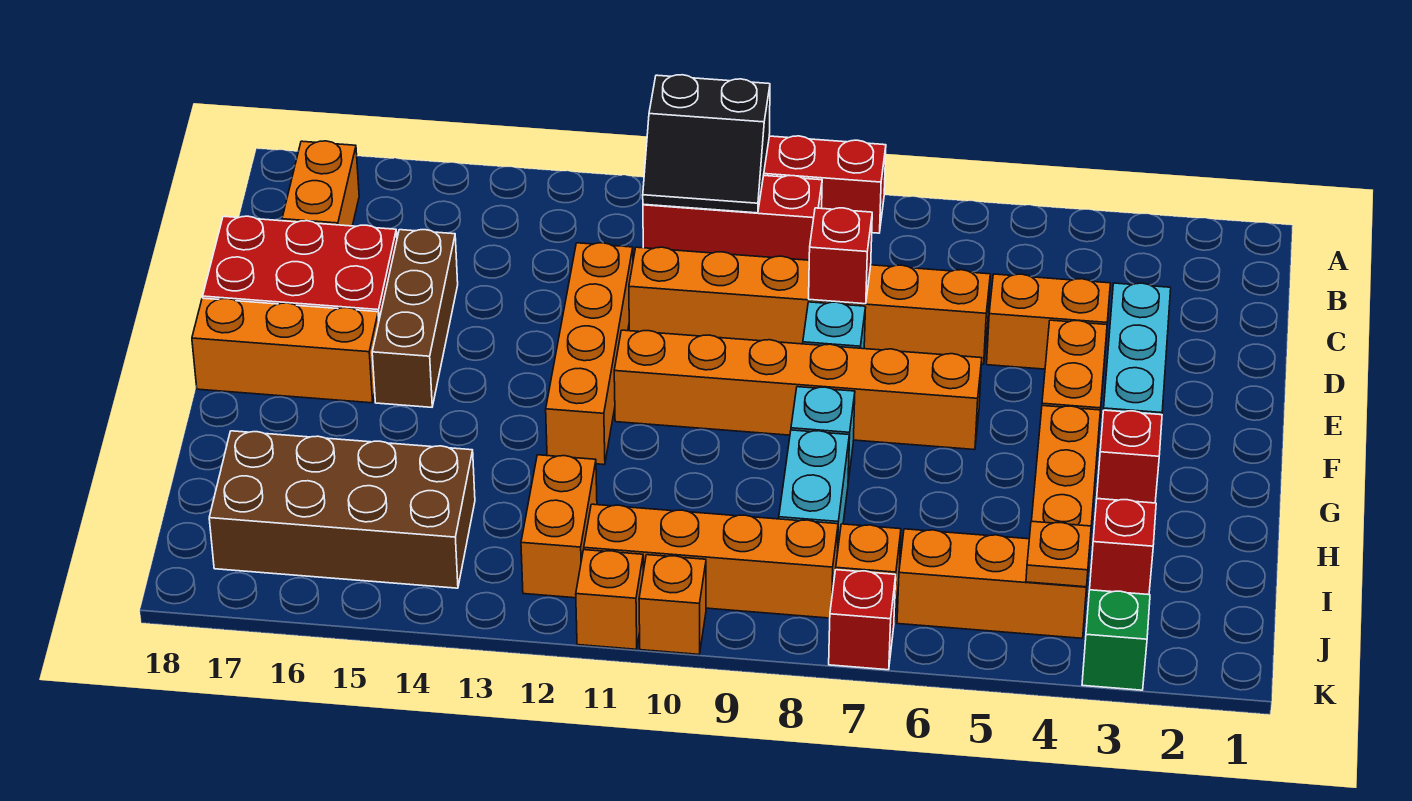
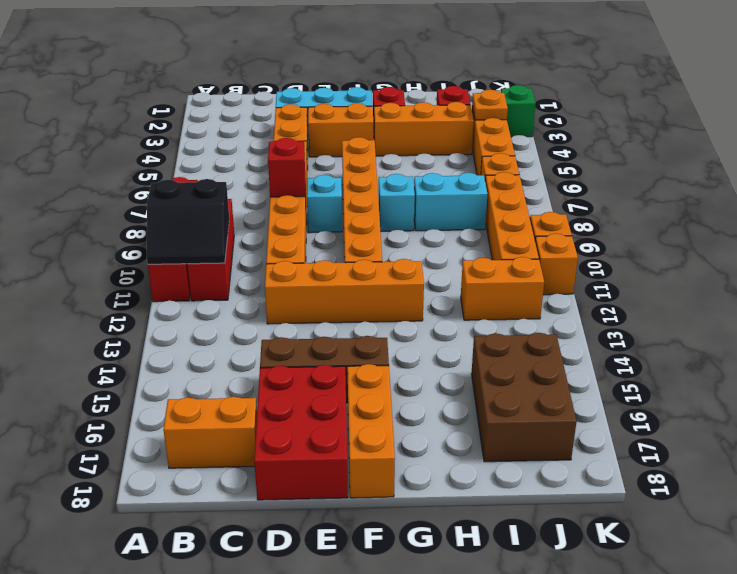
black 2x2 slope [643,75,770,213] -> black 2x2 slope turned to [147,179,229,264]
brown 2x4 brick [209,431,475,588] -> brown 2x3 brick [471,333,577,462]
red 1x1 brick [829,570,896,670] -> none

